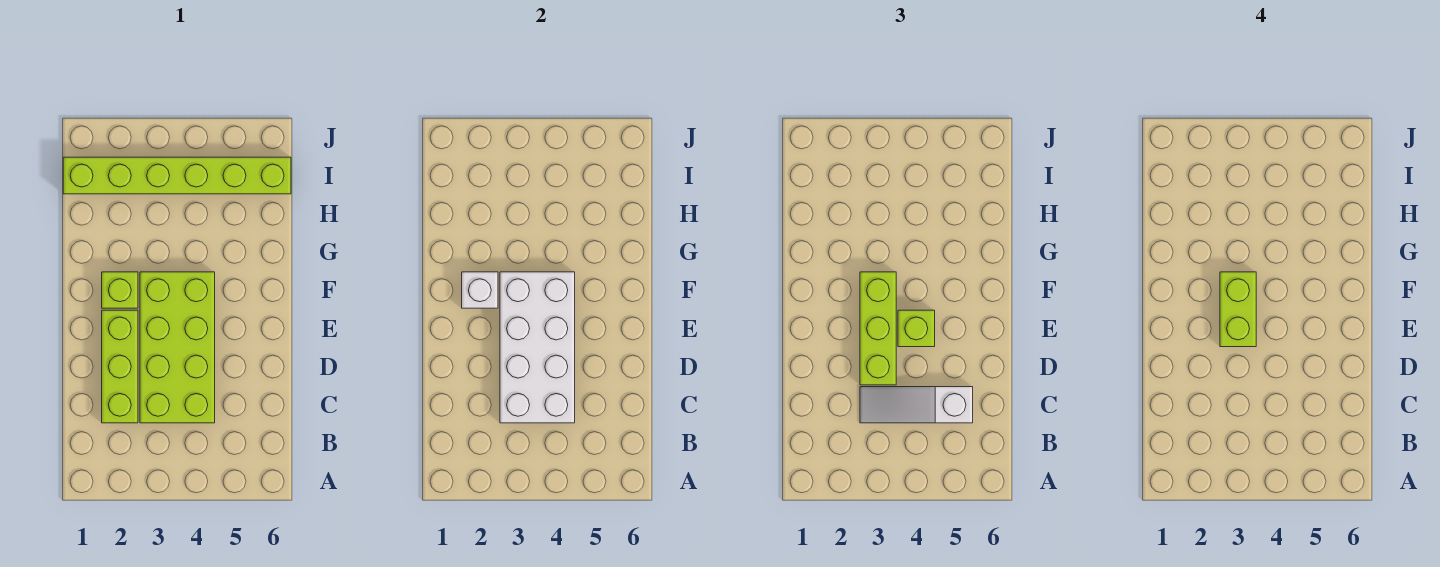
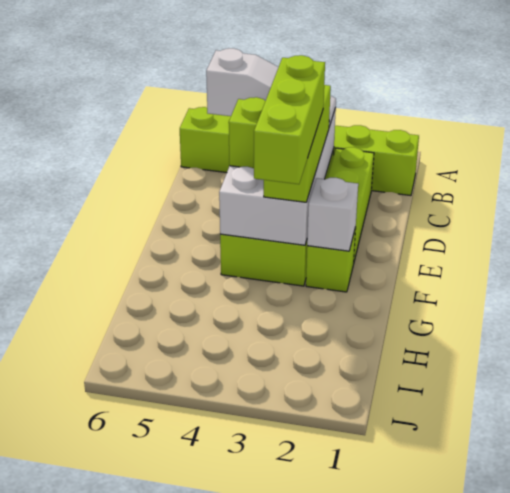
lime 1x2 brick [1220,272,1256,347] -> lime 1x3 brick [254,55,325,184]
lime 1x6 brick [63,157,291,194] -> lime 1x6 brick moved to [180,107,419,196]

